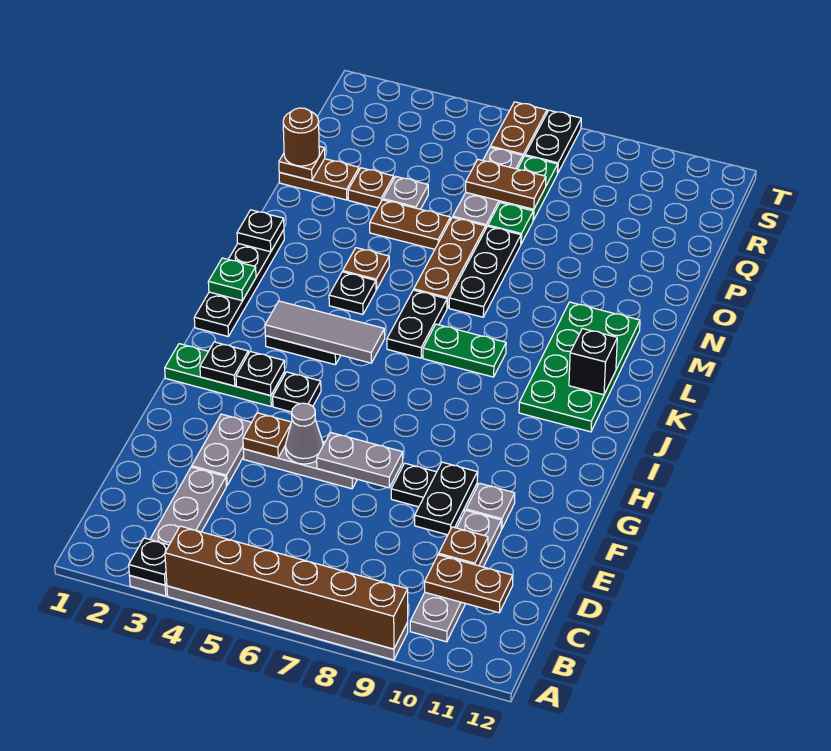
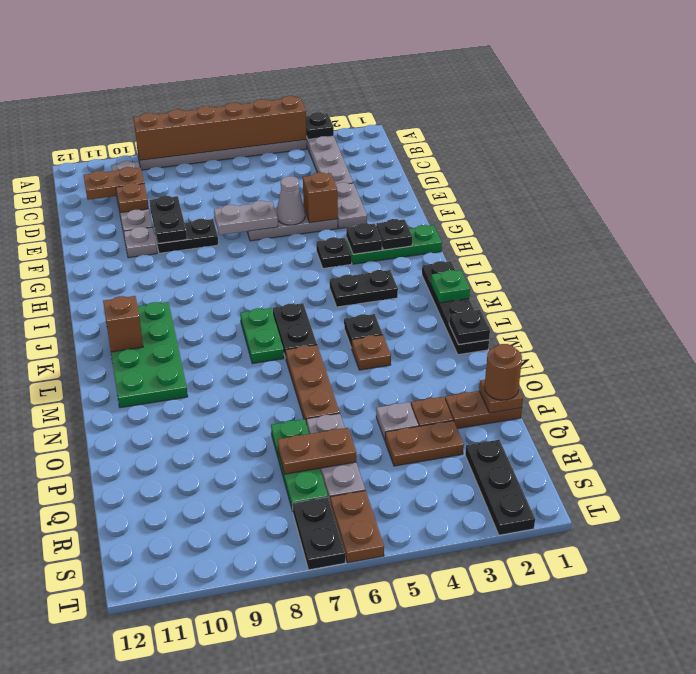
brown 1x1 plate [243,413,291,458] -> brown 1x1 brick [303,172,338,223]
grey 1x3 tile [265,301,385,363] -> none
green 1x2 plate [423,324,506,377] -> green 1x2 plate turned to [240,308,284,364]
black 1x1 brick [569,329,617,395] -> brown 1x1 brick [103,296,143,352]
black 1x3 plate [449,226,521,317] -> black 1x3 plate moved to [465,440,535,535]
brown 1x2 plate [370,200,450,249] -> brown 1x2 plate moved to [385,421,464,466]

